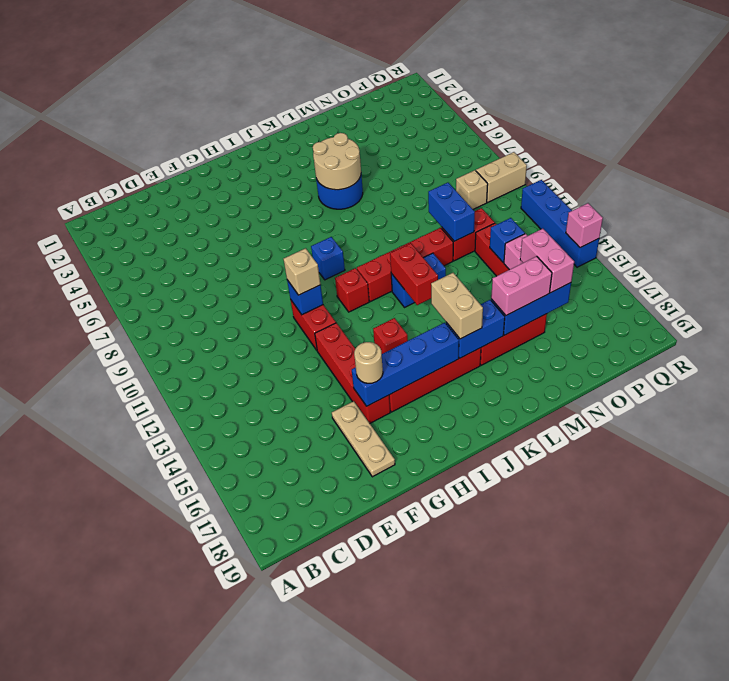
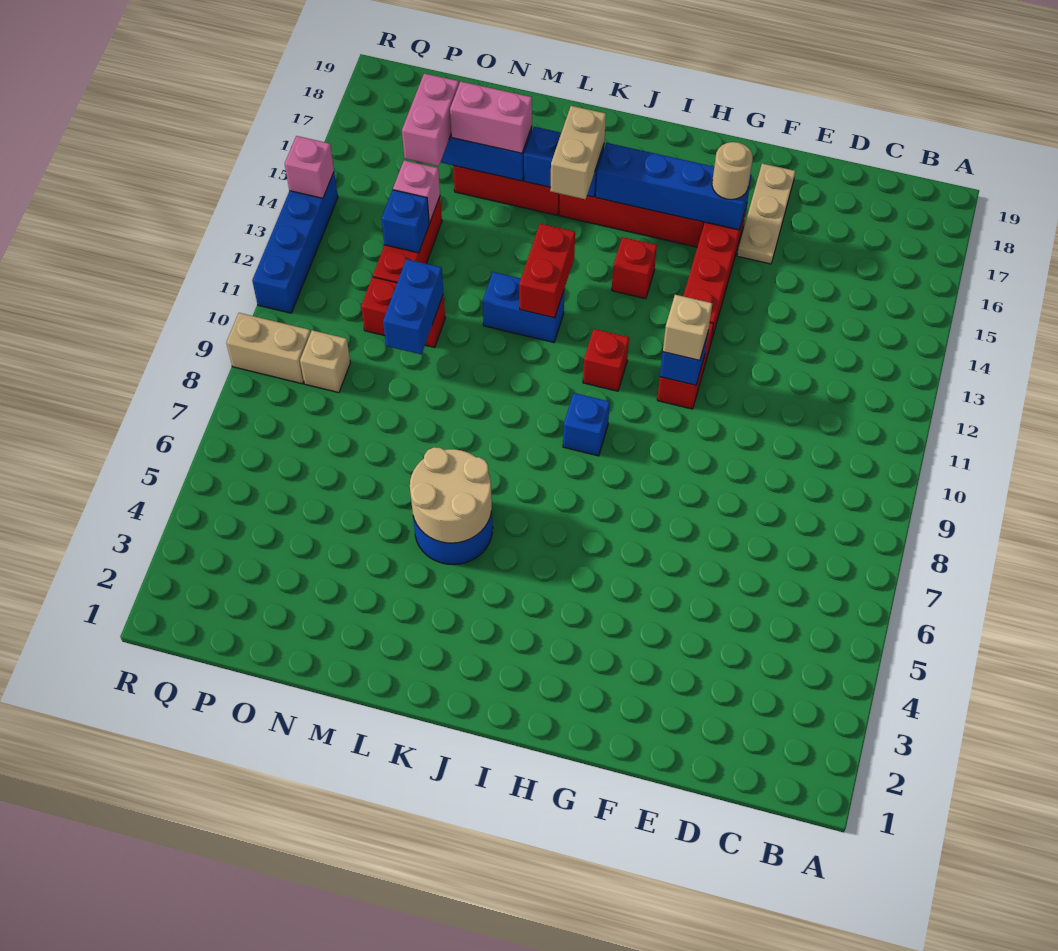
red 1x4 brick [357,228,453,302] -> none

